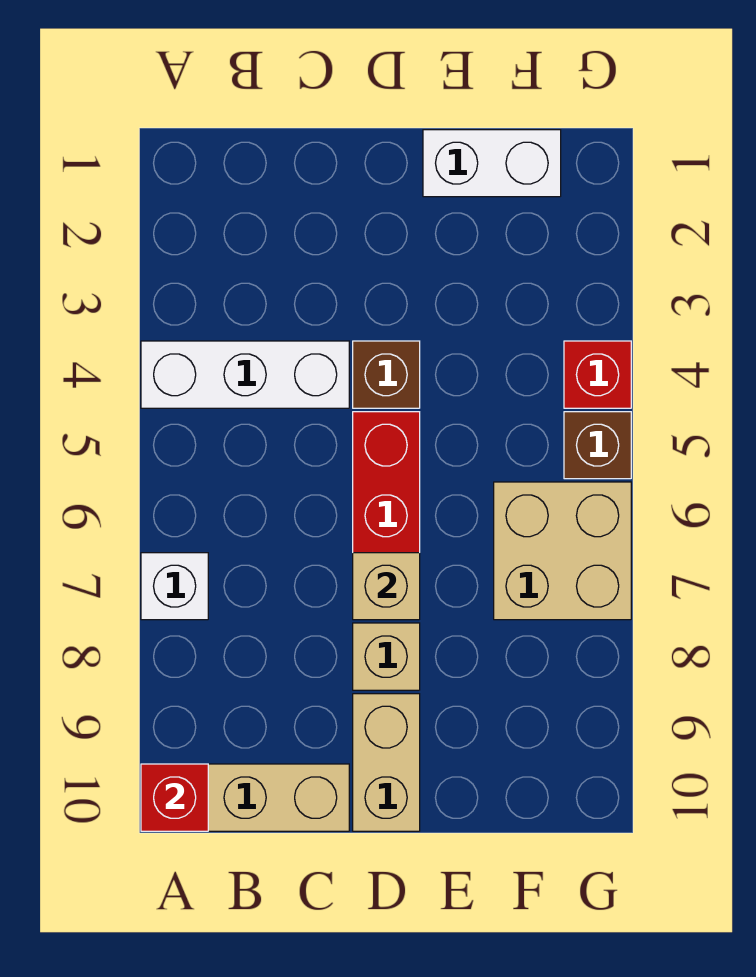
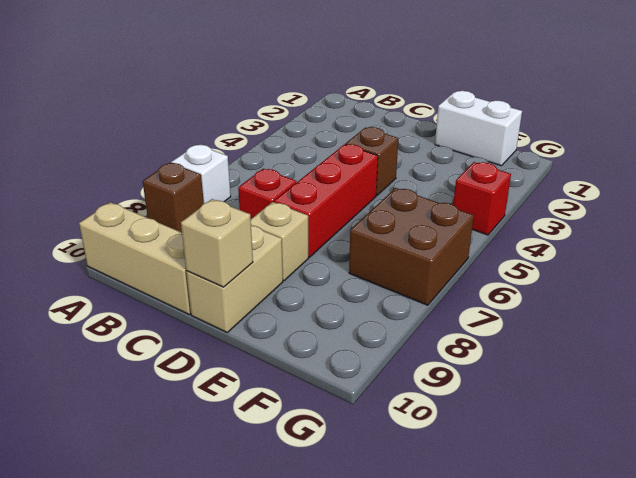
white 1x3 brick [141,341,349,408] -> none
red 1x1 brick [141,764,208,831] -> red 1x1 brick moved to [238,169,296,219]
tan 1x1 brick [353,553,420,620] -> tan 1x1 brick moved to [181,199,253,287]
tan 2x2 brick [494,482,631,620] -> brown 2x2 brick [349,188,474,305]
brown 1x1 brick [564,412,631,479] -> brown 1x1 brick moved to [143,163,204,232]

